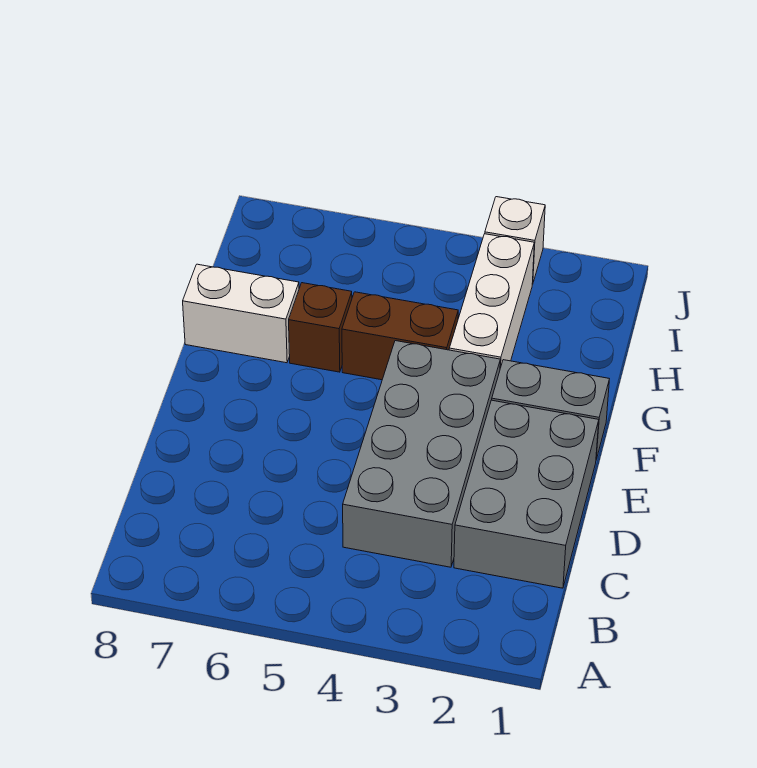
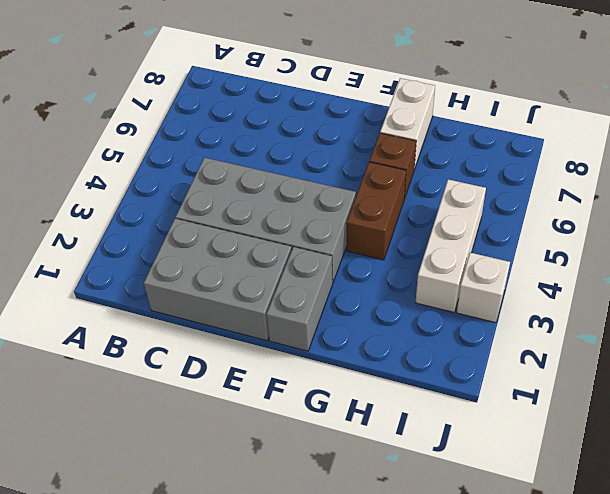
white 1x3 brick [449,234,534,368] -> white 1x3 brick turned to [415,179,486,312]

